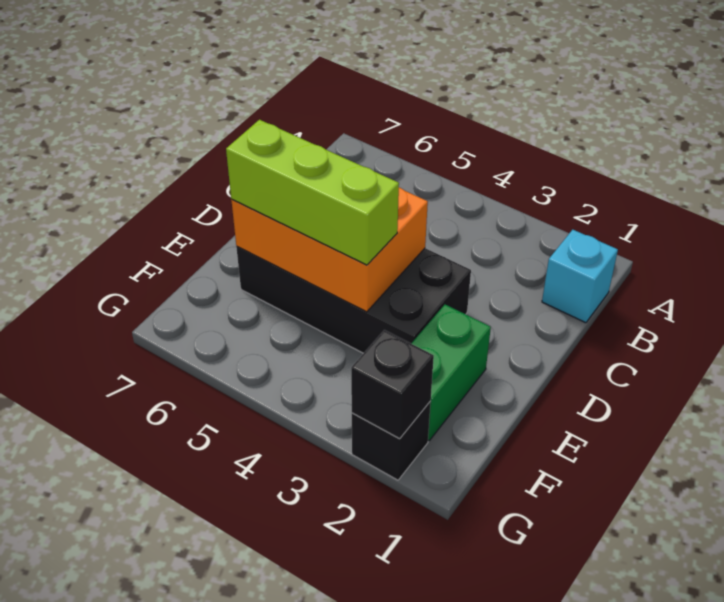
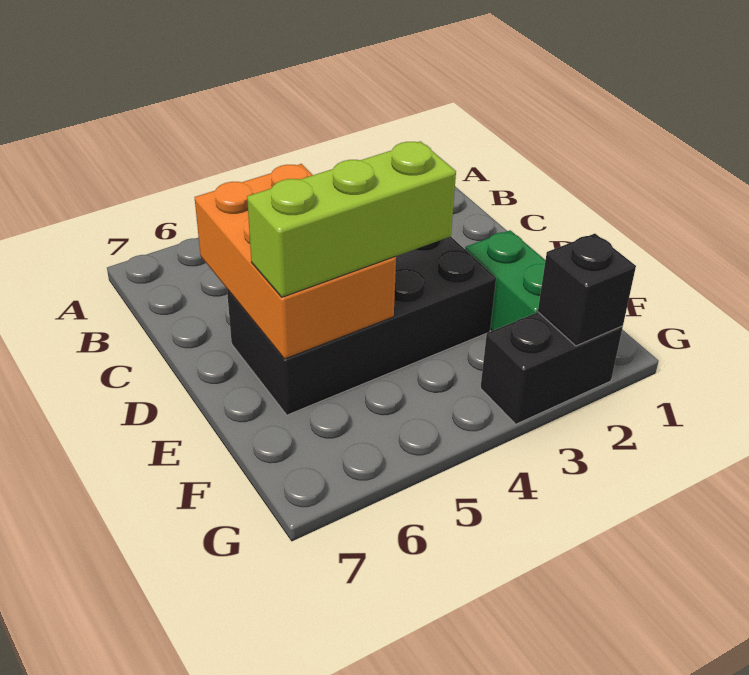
cyan 1x1 brick [542,230,618,323] -> none
orange 2x3 brick [231,188,428,312] -> orange 2x3 brick turned to [195,164,396,359]
black 1x1 brick [352,401,431,480] -> black 1x2 brick [481,312,623,424]

